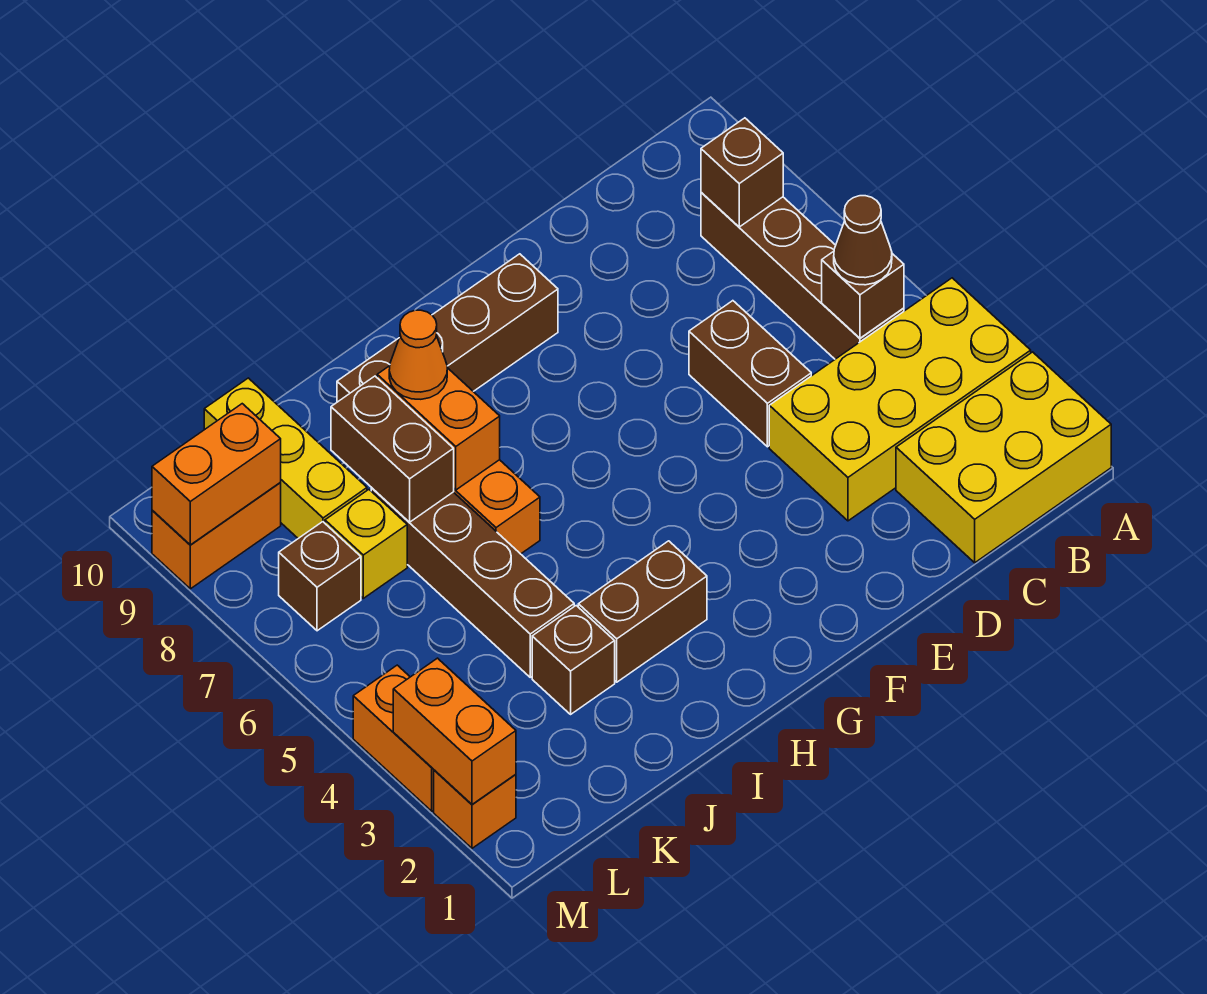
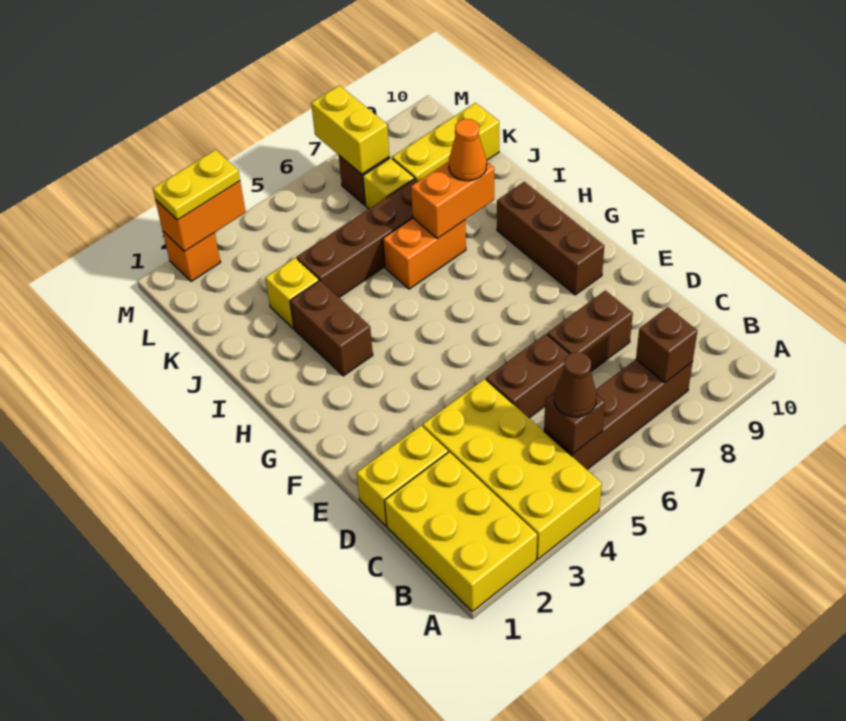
none -> yellow 1x2 brick [356,426,448,526]
brown 1x4 brick [337,254,558,402] -> brown 1x3 brick [497,182,604,295]
brown 1x1 brick [532,606,615,714] -> yellow 1x1 brick [265,258,319,329]
brown 1x2 brick [331,376,454,522] -> brown 1x2 brick moved to [547,290,633,372]
none -> yellow 1x2 brick [311,85,389,174]
orange 1x2 brick [152,482,281,589] -> none
orange 1x2 brick [152,404,281,545] -> none
none -> yellow 1x2 plate [153,150,240,220]
orange 1x2 brick [353,665,434,811] -> none

